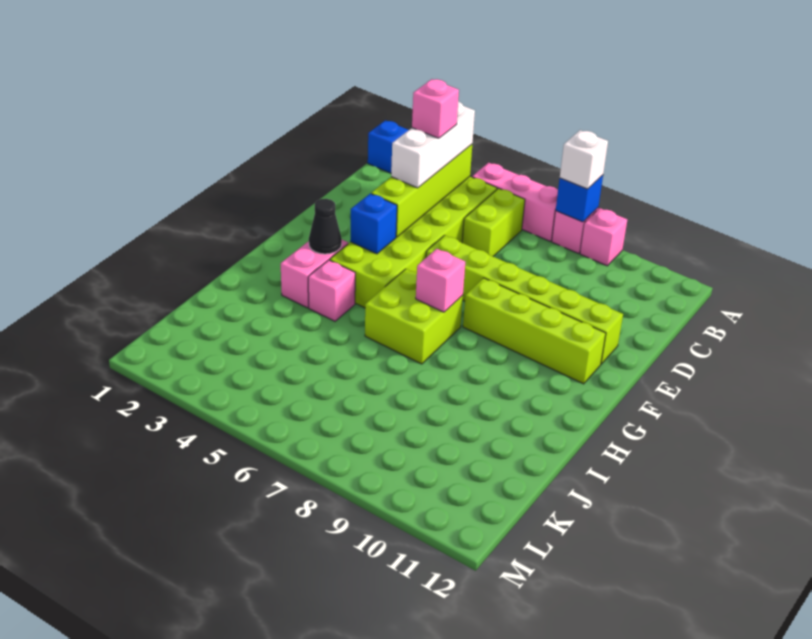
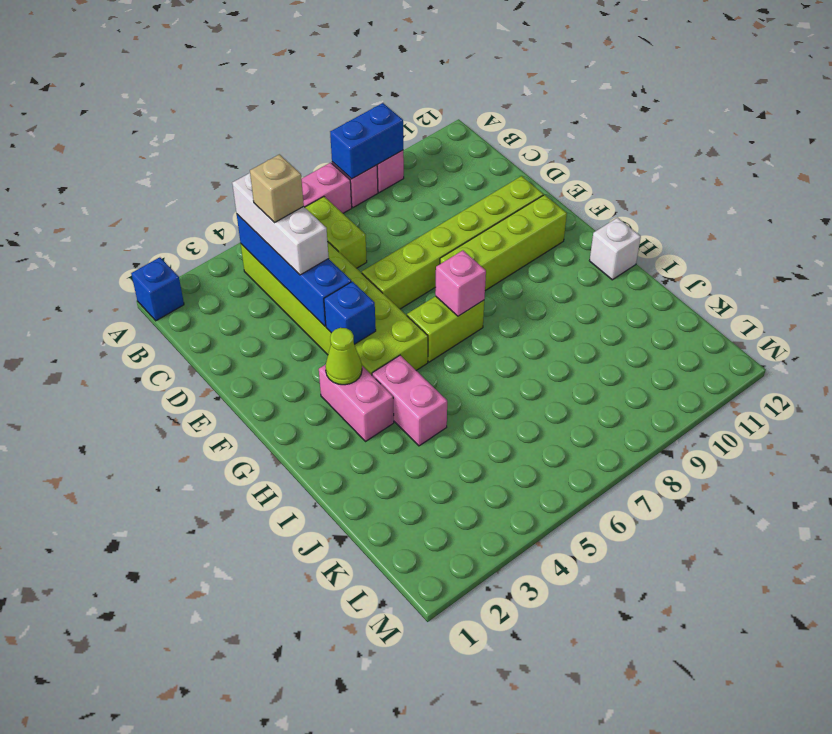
blue 1x1 brick [556,175,603,222] -> blue 1x2 brick [330,103,403,179]
white 1x1 brick [560,130,608,189] -> white 1x1 brick moved to [589,218,641,280]
lime 1x4 brick [371,145,472,237] -> blue 1x4 brick [237,214,351,326]
pink 1x1 brick [412,79,459,138] -> tan 1x1 brick [250,154,304,223]
black 1x1 cone [309,199,342,254] -> lime 1x1 cone [326,328,362,385]
lime 2x2 brick [365,269,463,364] -> lime 1x2 brick [407,296,484,362]
pink 1x1 brick [308,260,355,321] -> pink 1x2 brick [372,355,447,446]

